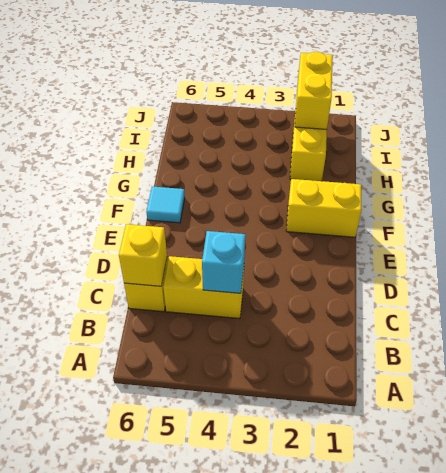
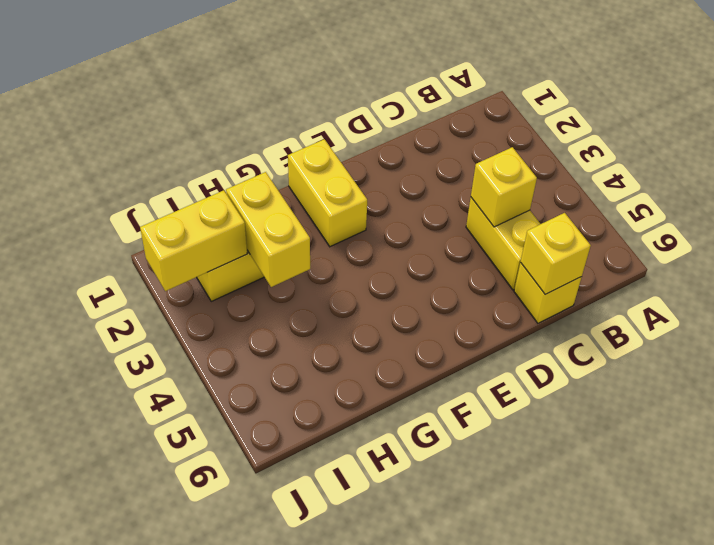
cyan 1x1 brick [202,231,245,293] -> yellow 1x1 brick [471,147,537,227]
cyan 1x1 tile [146,186,185,223] -> none
none -> yellow 1x2 brick [226,172,310,287]

